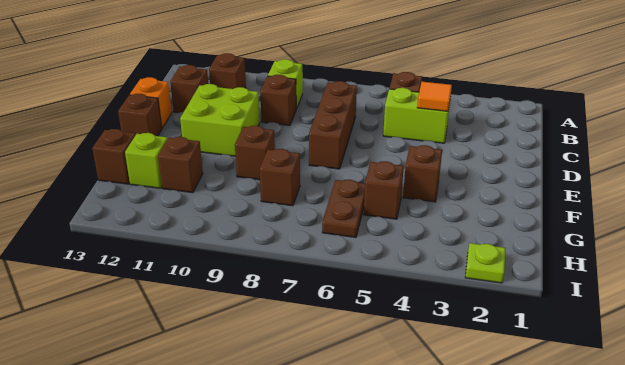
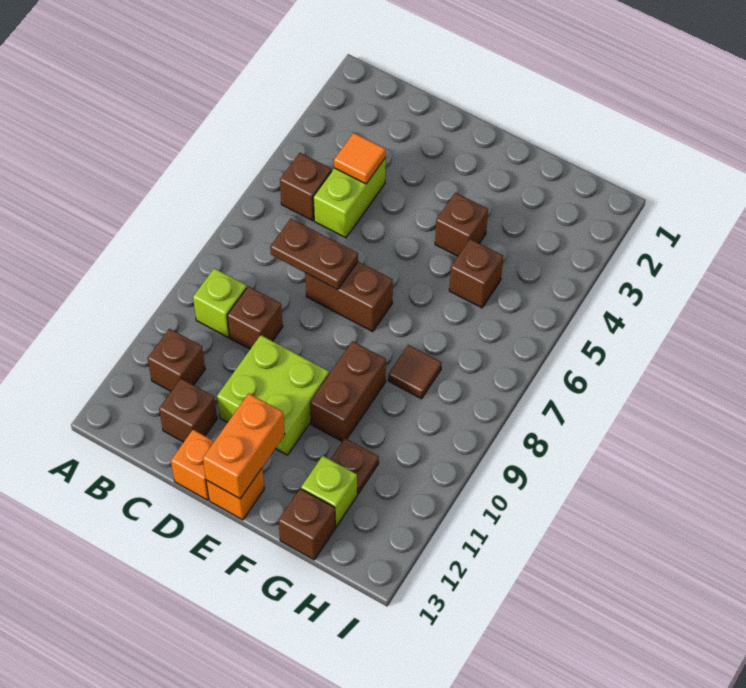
brown 1x3 brick [309,81,357,169] -> brown 1x2 brick [305,262,393,332]
none -> orange 1x2 brick [203,393,285,499]
brown 1x1 brick [118,94,162,136] -> orange 1x1 brick [206,469,264,520]
brown 1x1 brick [235,126,275,180] -> brown 1x2 brick [310,341,386,442]
brown 1x2 plate [322,180,365,237] -> brown 1x2 plate moved to [270,219,358,290]
brown 1x1 brick [260,149,300,206] -> brown 1x1 tile [388,345,442,399]
brown 1x1 brick [158,137,203,193] -> brown 1x1 plate [330,438,379,494]
lime 1x1 plate [465,243,506,283] -> none

